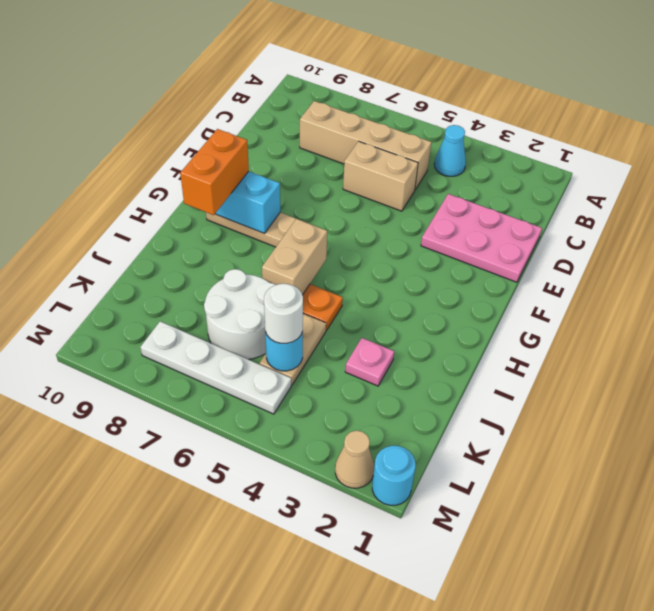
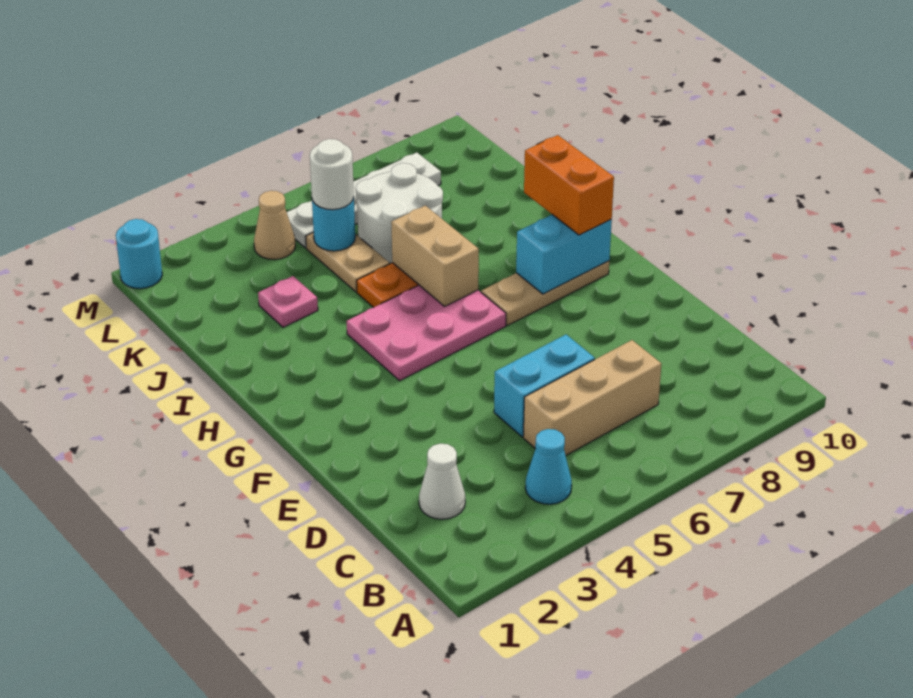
none -> white 1x1 cone [419,444,465,519]
tan 1x4 brick [300,101,431,190] -> tan 1x3 brick [523,340,661,456]
pink 2x3 plate [421,194,542,282] -> pink 2x3 plate moved to [346,285,506,381]
tan 1x2 brick [343,141,418,211] -> cyan 1x2 brick [494,334,595,437]
tan 1x1 cone [335,431,374,488] -> tan 1x1 cone moved to [254,191,295,260]

